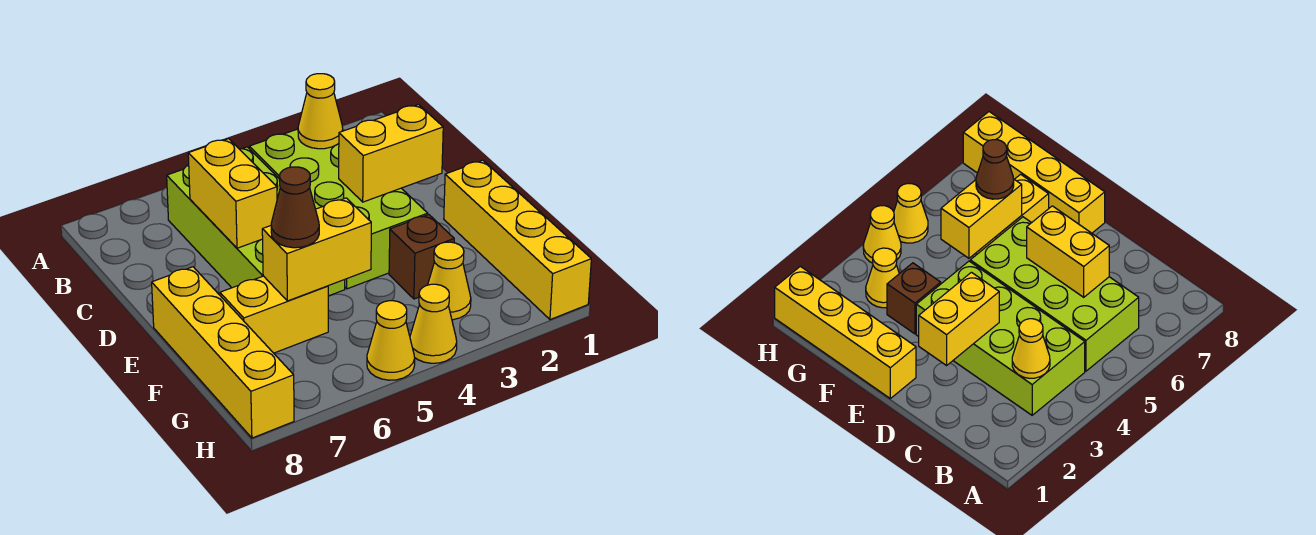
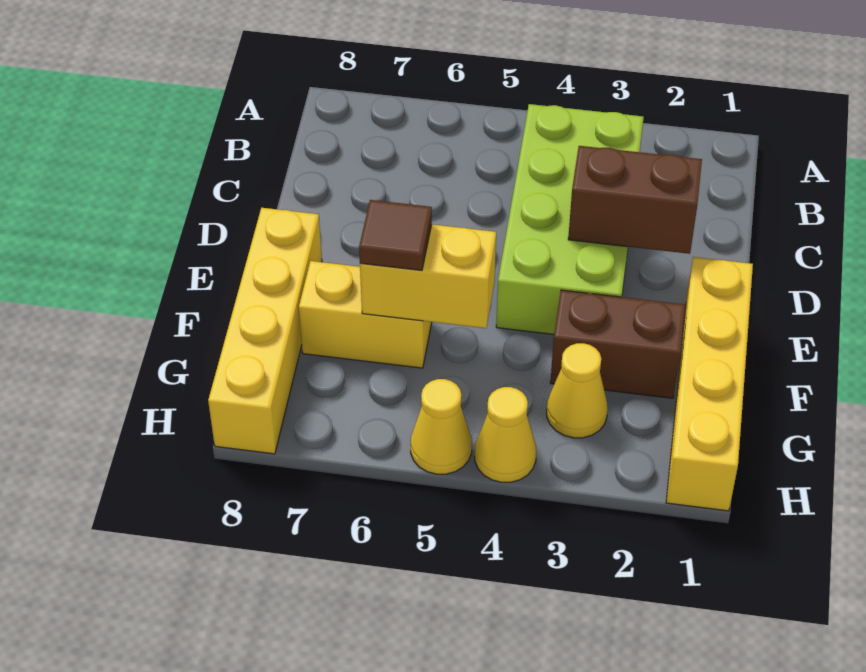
yellow 1x1 cone [298,74,343,149] -> none
lime 2x4 brick [167,147,345,296] -> none
yellow 1x2 brick [188,139,277,248] -> none
yellow 1x2 brick [339,104,443,202] -> brown 1x2 brick [568,146,702,254]
brown 1x1 brick [389,215,454,299] -> brown 1x2 brick [550,290,685,398]
brown 1x1 cone [271,167,319,248] -> brown 1x1 tile [359,200,432,270]

